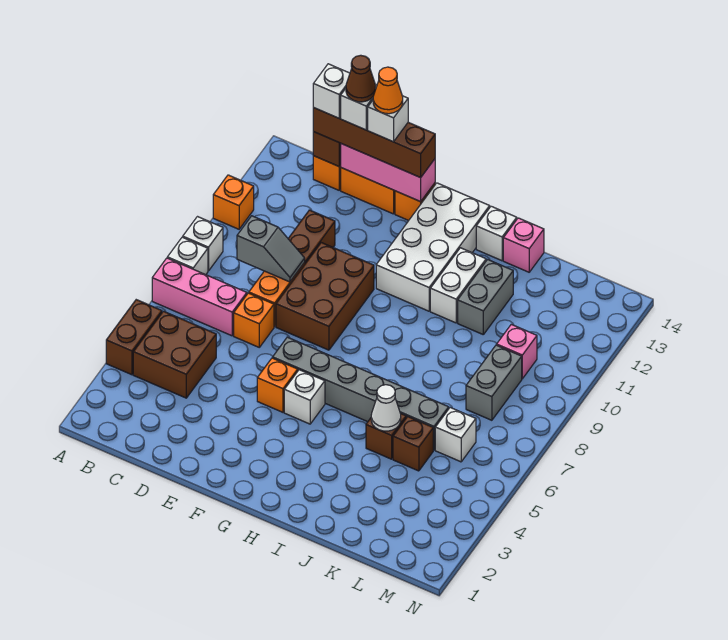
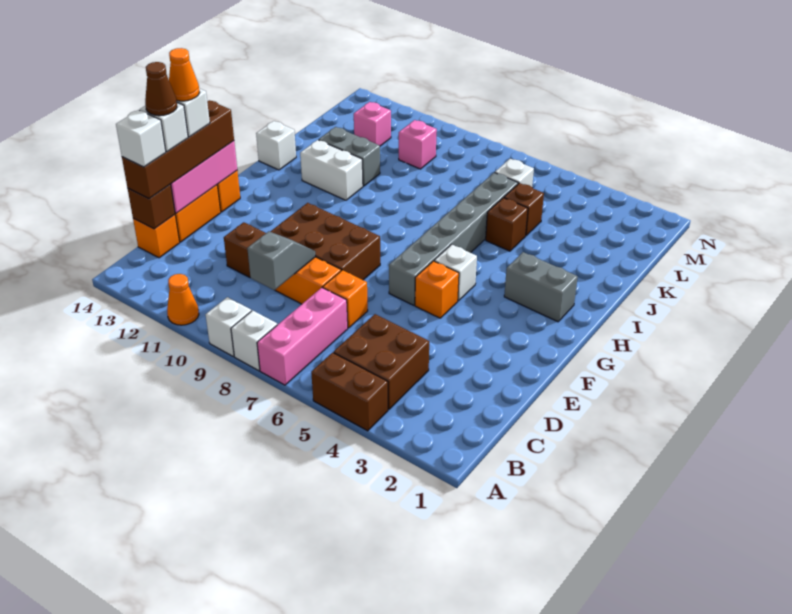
orange 1x1 brick [213,175,254,229] -> orange 1x1 cone [167,274,199,325]
white 2x4 brick [376,183,490,311] -> none
white 1x1 cone [371,385,401,431] -> none
pink 1x1 brick [503,218,544,272] -> pink 1x1 brick moved to [354,102,391,146]
grey 1x2 brick [466,345,522,420] -> grey 1x2 brick moved to [504,252,578,322]

